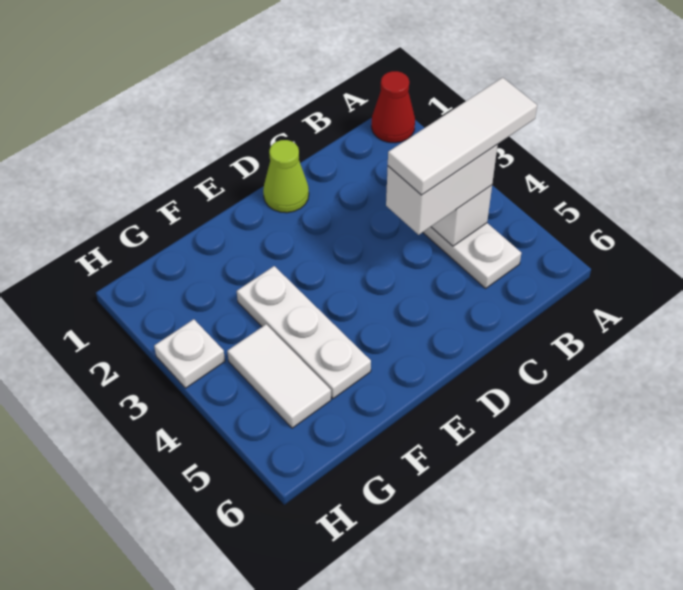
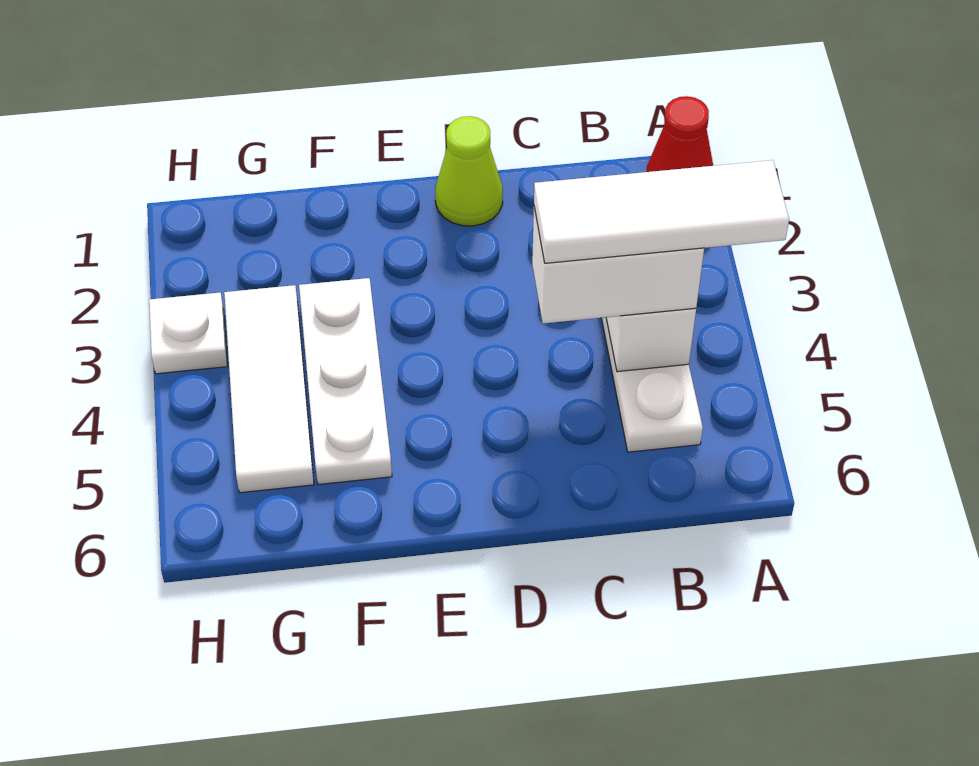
white 1x2 tile [227,324,331,428] -> white 1x3 tile [224,285,314,493]

